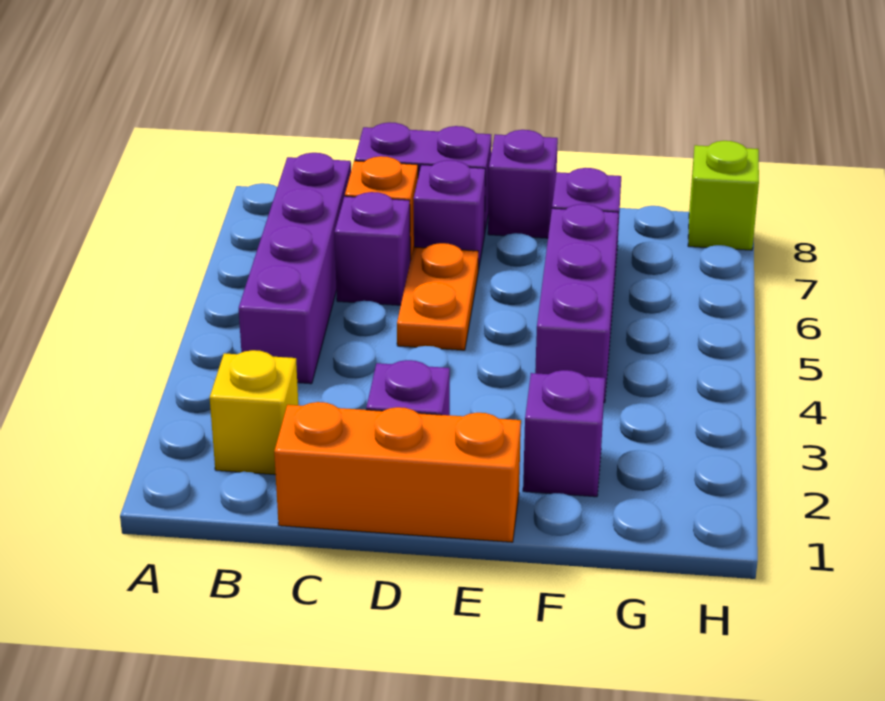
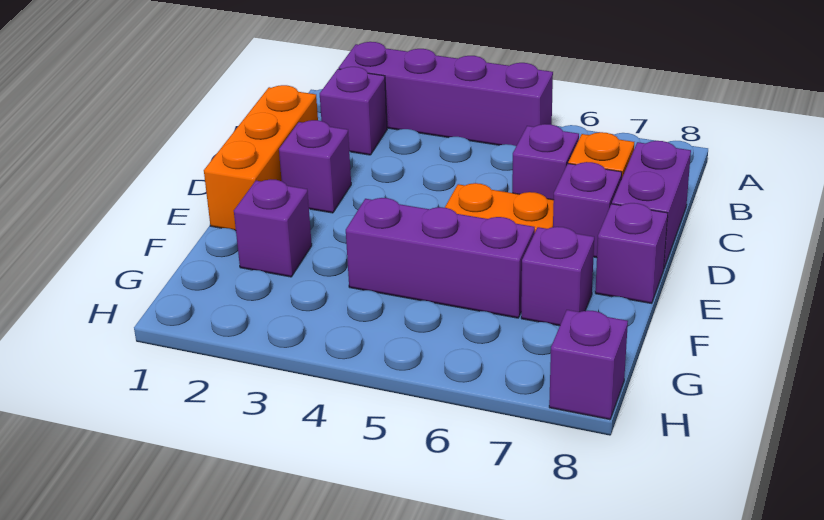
yellow 1x1 brick [210,350,298,475] -> purple 1x1 brick [320,67,387,155]
purple 1x4 brick [239,153,351,384] -> purple 1x4 brick moved to [339,42,553,146]
lime 1x1 brick [688,141,759,250] -> purple 1x1 brick [549,310,628,420]

